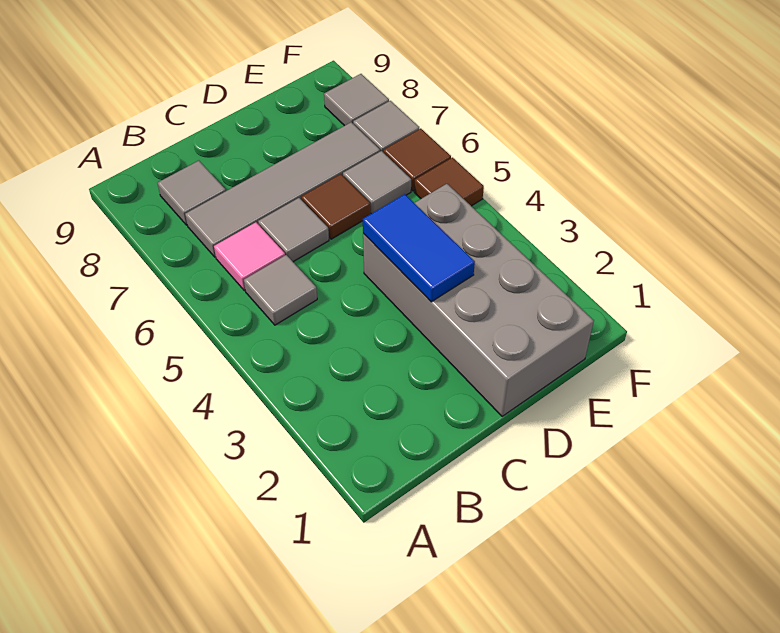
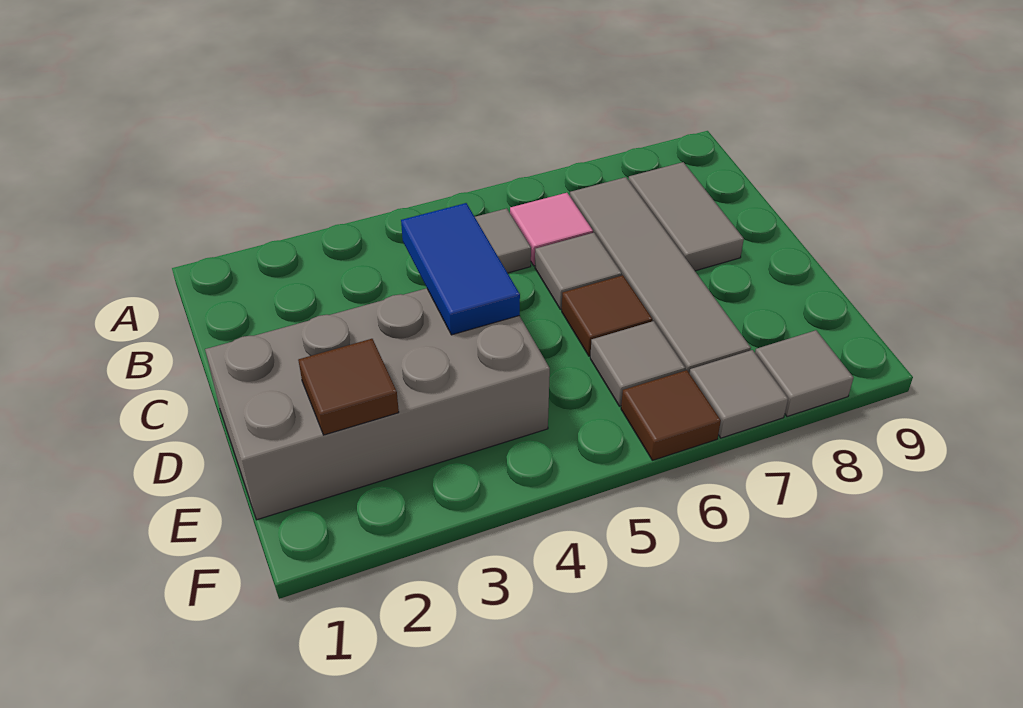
grey 1x1 tile [158,161,226,225] -> grey 1x2 tile [629,162,744,271]
blue 1x2 tile [363,194,475,302] -> blue 1x2 tile turned to [401,203,520,335]
brown 1x1 tile [414,158,484,206] -> brown 1x1 tile moved to [298,339,399,435]

